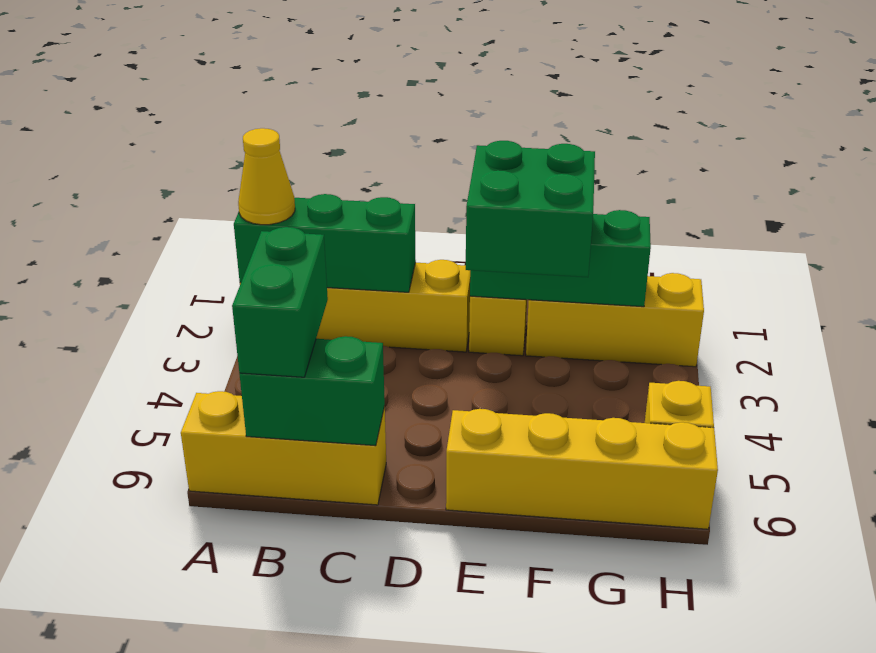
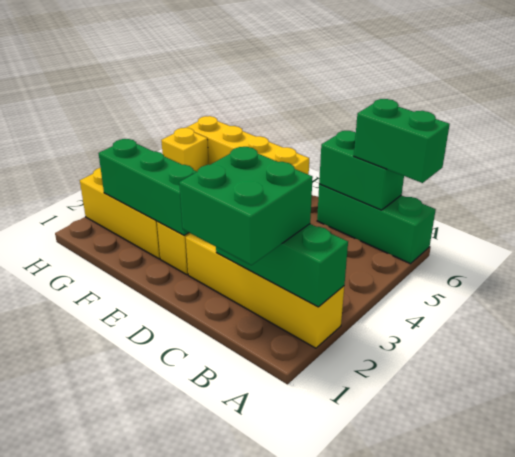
yellow 1x1 cone [238,128,295,225] -> none
yellow 1x3 brick [181,391,386,505] -> green 1x3 brick [317,184,436,264]
green 1x2 brick [232,227,328,377] -> green 1x2 brick turned to [354,99,450,183]
green 2x2 brick [466,141,595,277] -> green 2x2 brick moved to [179,147,313,265]

